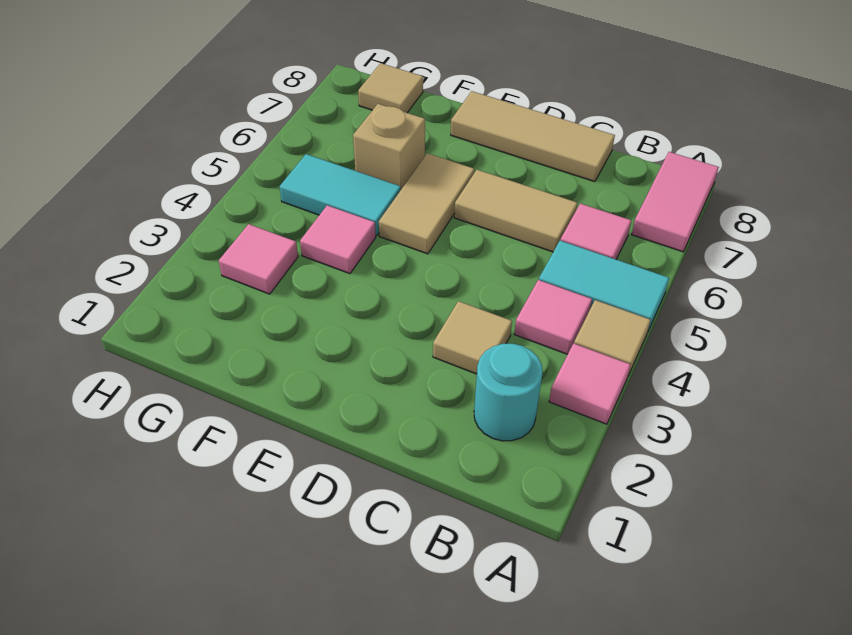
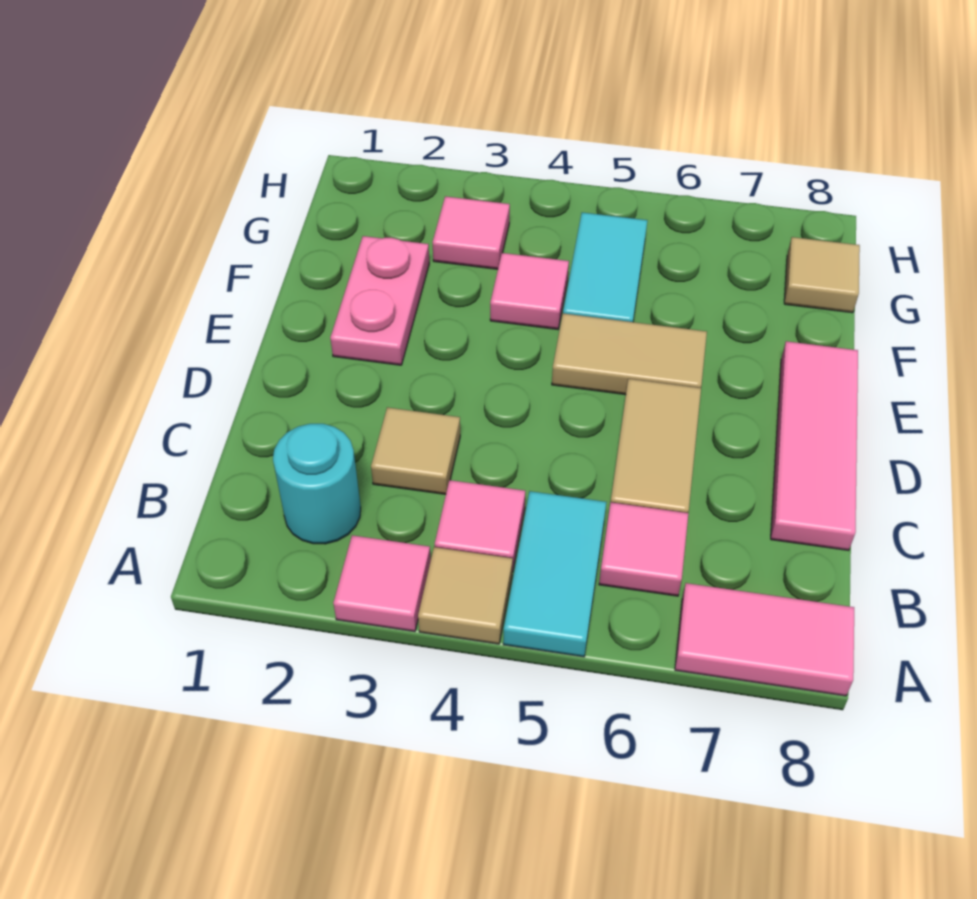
tan 1x3 tile [451,91,615,182] -> pink 1x3 tile [771,341,858,551]
none -> pink 1x2 plate [330,236,429,365]
tan 1x1 brick [353,104,425,189] -> none

